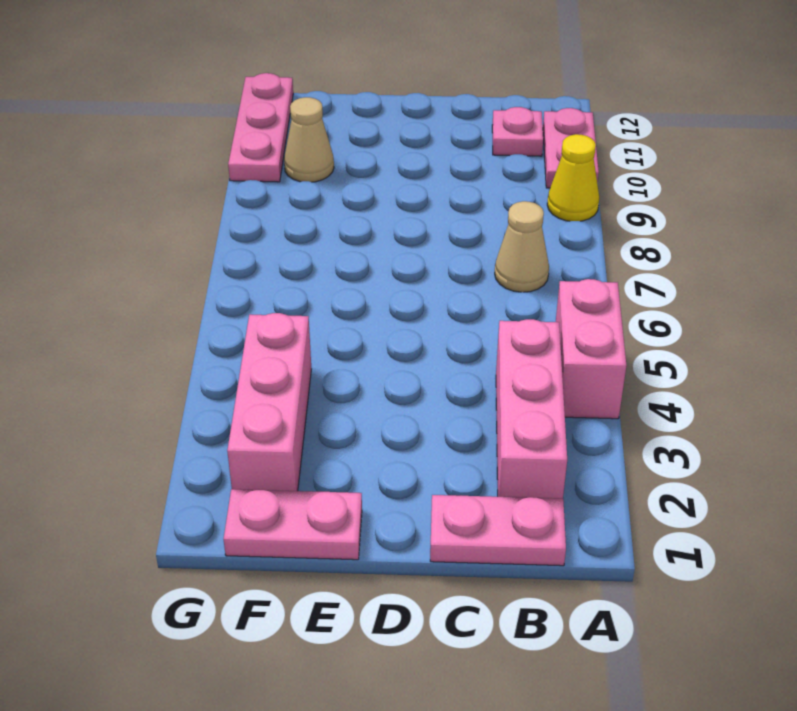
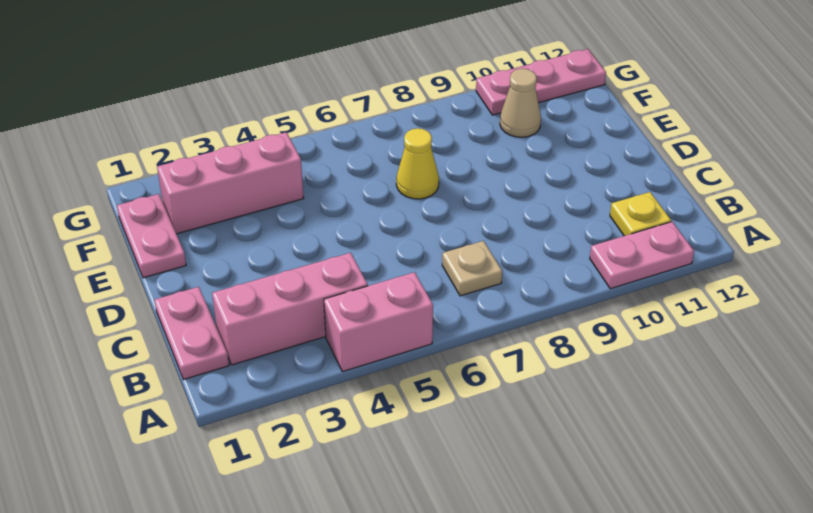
yellow 1x1 cone [547,134,599,221] -> yellow 1x1 cone moved to [396,128,439,199]
tan 1x1 cone [495,201,549,292] -> tan 1x1 plate [442,241,502,296]
pink 1x1 plate [492,107,543,156] -> yellow 1x1 plate [610,192,671,236]

